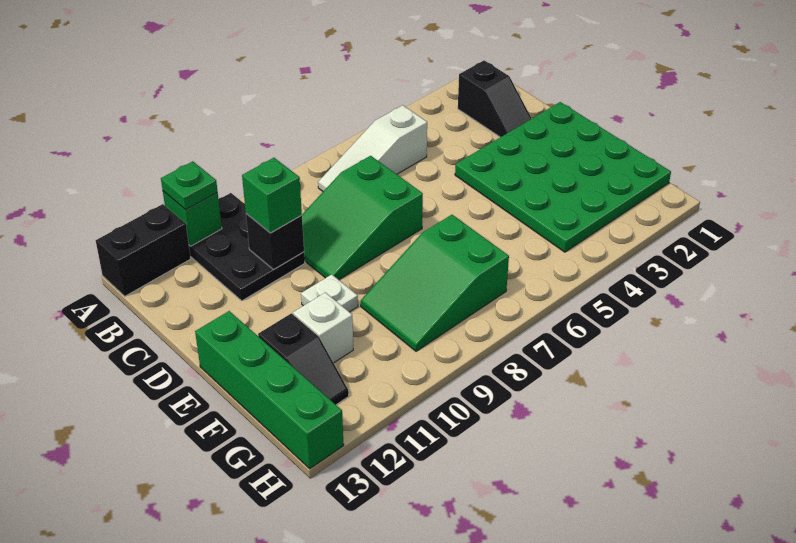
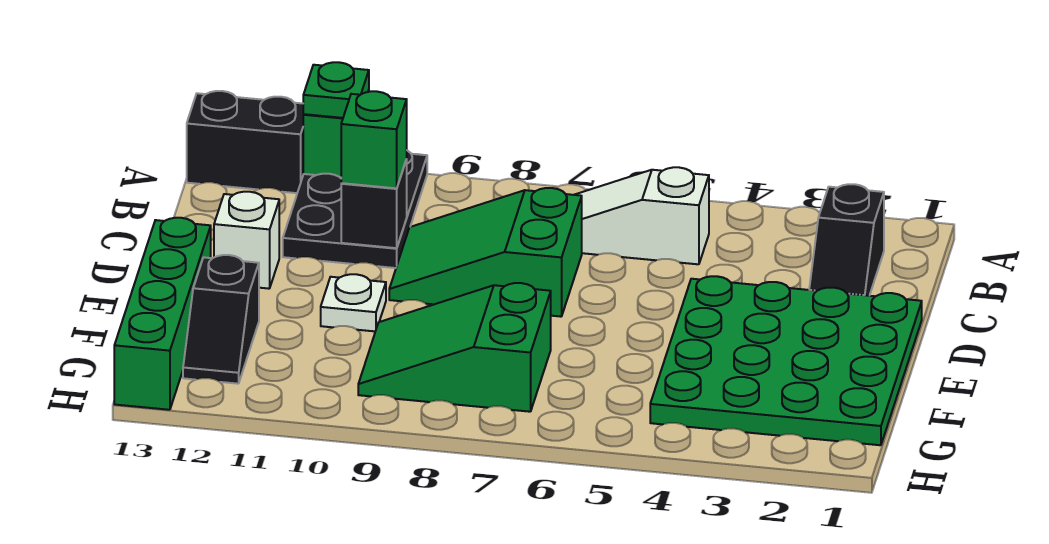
white 1x1 brick [293,292,353,363] -> white 1x1 brick moved to [214,192,279,289]

